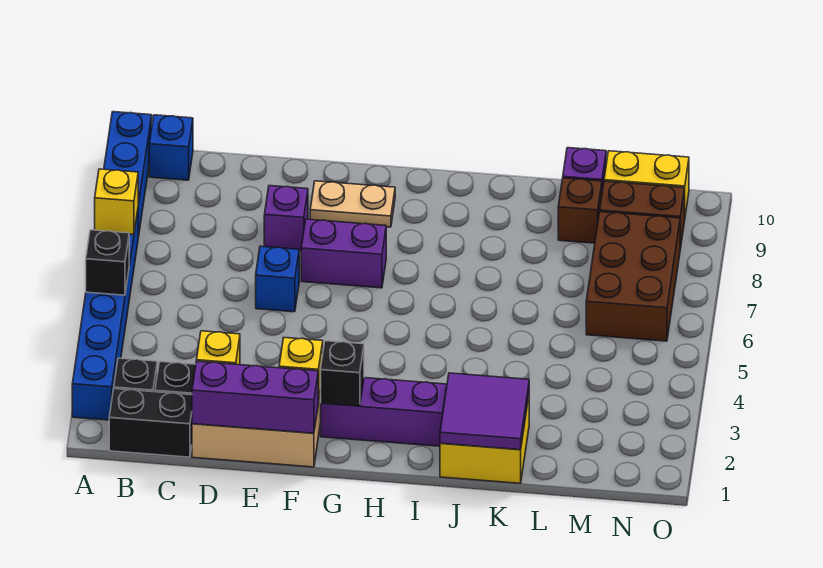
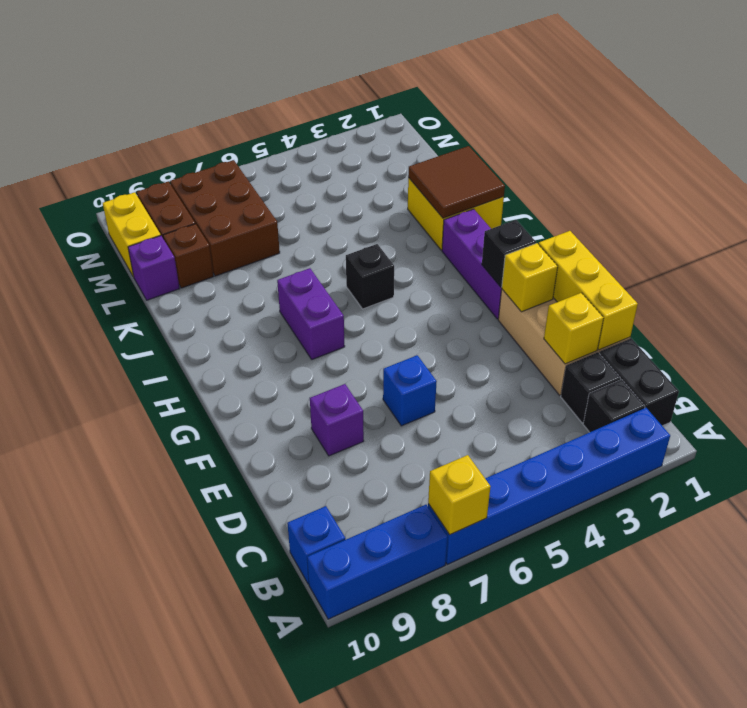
black 1x1 brick [86,230,129,295] -> black 1x1 brick moved to [346,244,394,309]
purple 1x3 brick [192,361,318,433] -> yellow 1x3 brick [538,231,638,350]
purple 1x2 brick [301,219,386,288] -> purple 1x2 brick moved to [277,268,345,359]
tan 1x2 plate [310,181,395,227] -> none
purple 2x2 tile [440,373,529,450] -> brown 2x2 tile [408,146,505,218]
brown 2x3 brick [586,212,680,341] -> brown 2x3 brick turned to [170,160,280,276]

